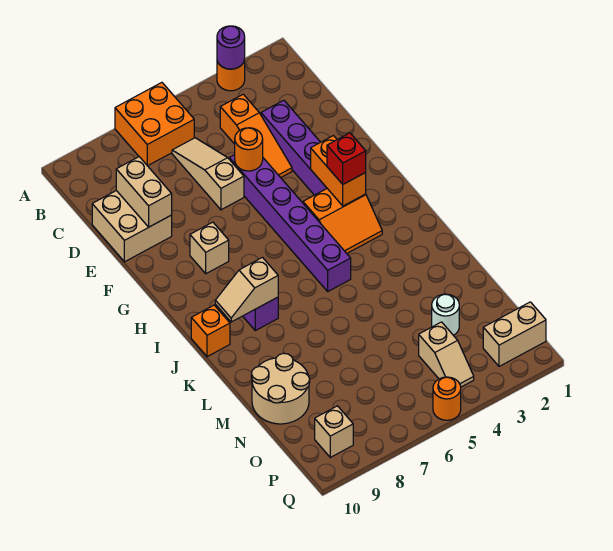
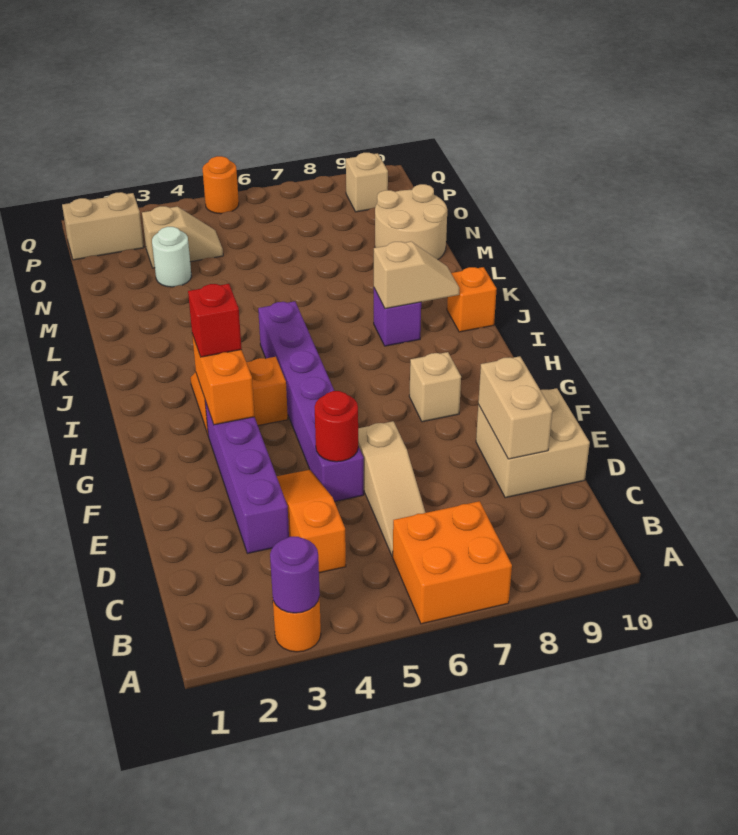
orange 1x1 round brick [235,128,263,171] -> red 1x1 round brick [315,391,358,462]
tan 1x2 slope [419,322,474,387] -> tan 1x2 slope turned to [142,206,223,268]

